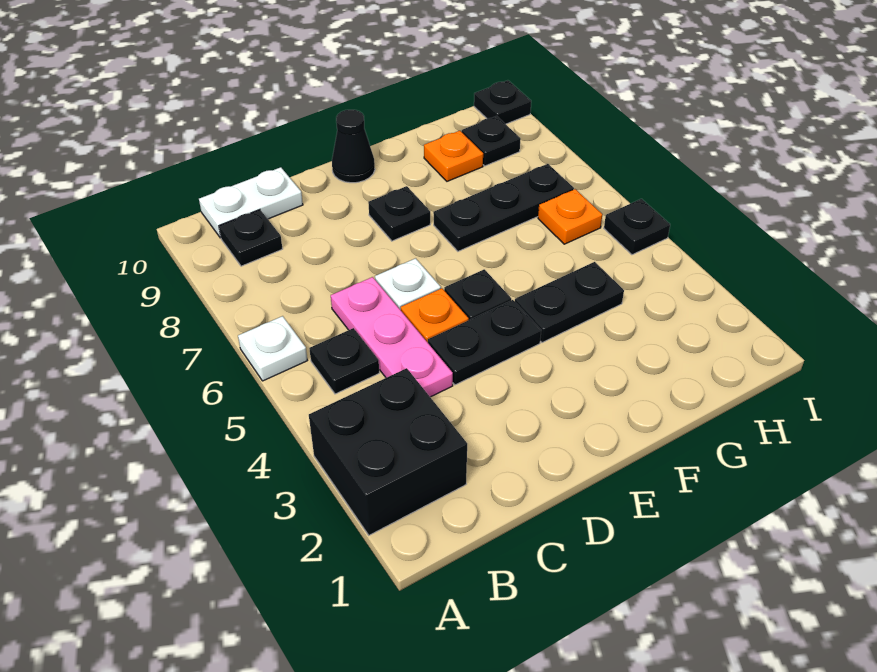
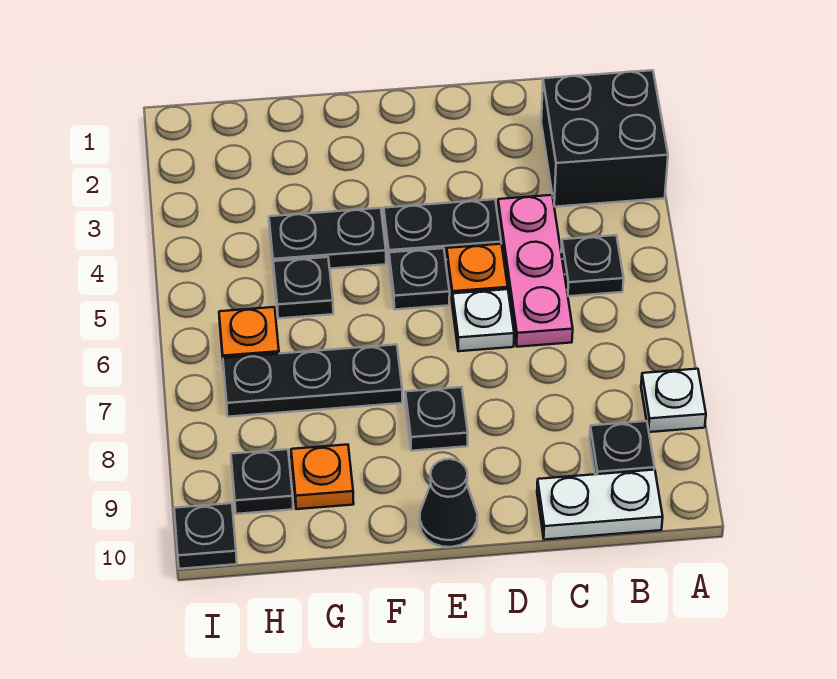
white 1x1 plate [238,316,307,381] -> white 1x1 plate moved to [641,369,706,432]
black 1x1 plate [604,199,670,255] -> black 1x1 plate moved to [273,257,333,318]

